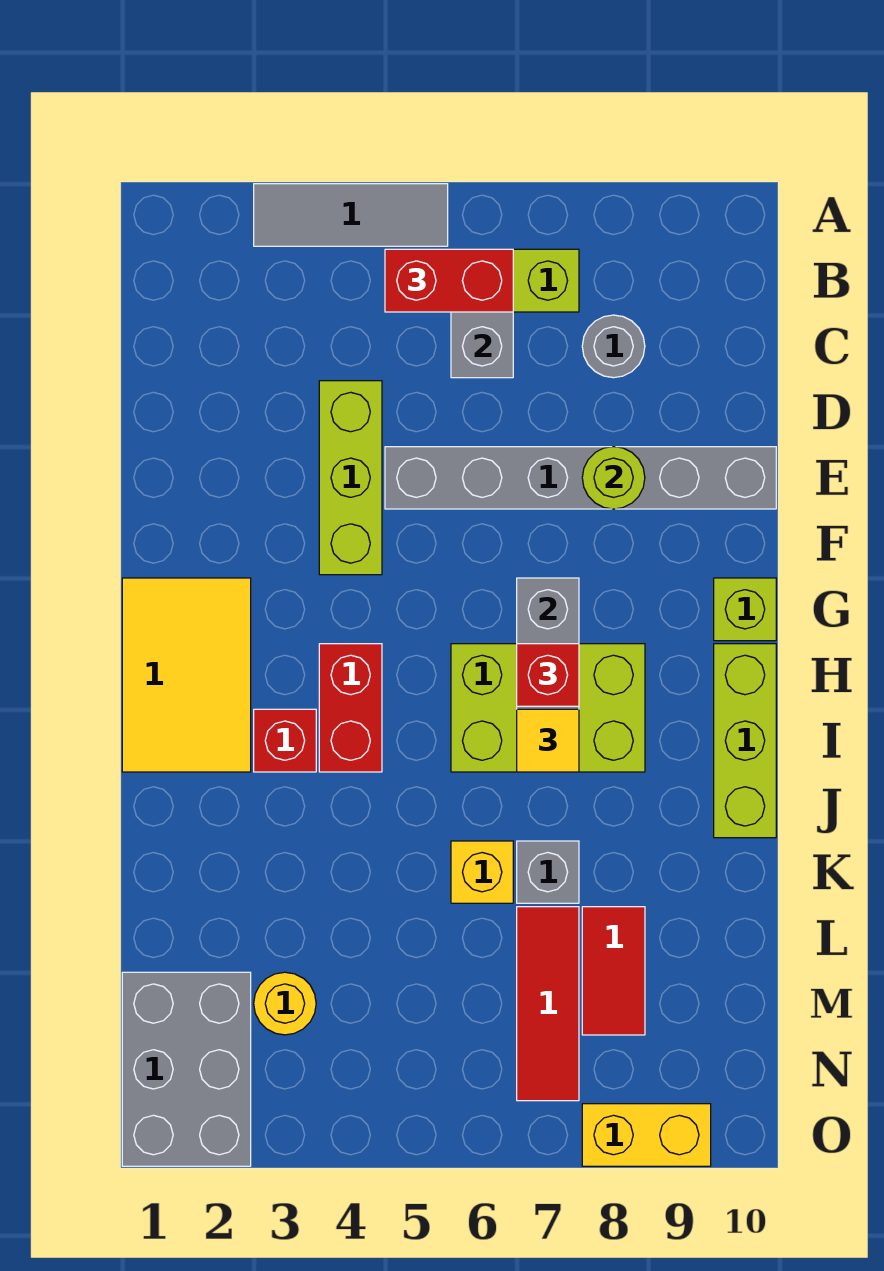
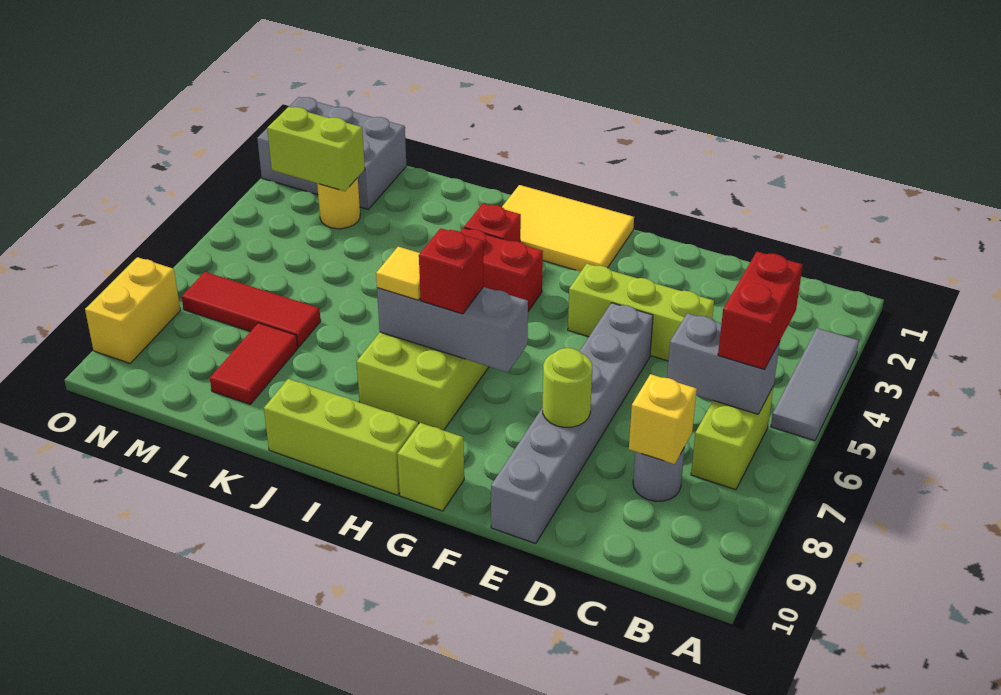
yellow 1x1 brick [451,841,513,903] -> yellow 1x1 brick moved to [629,374,697,464]
grey 1x1 brick [517,841,579,903] -> none
red 1x2 tile [582,907,645,1035] -> red 1x2 tile turned to [210,323,298,404]
none -> lime 1x2 brick [267,107,365,191]

